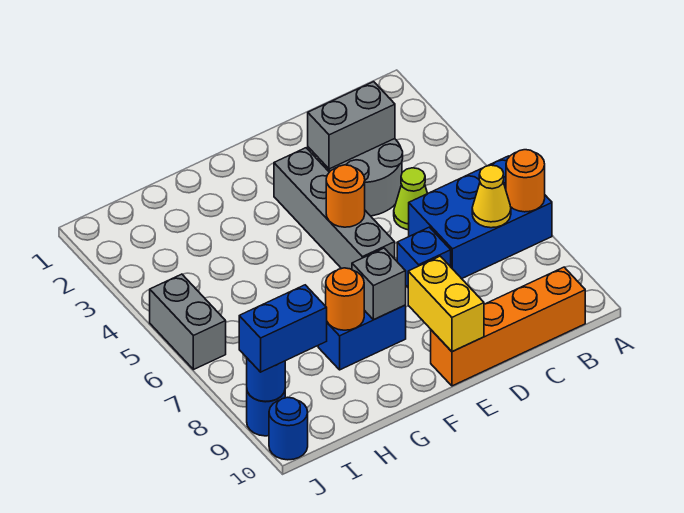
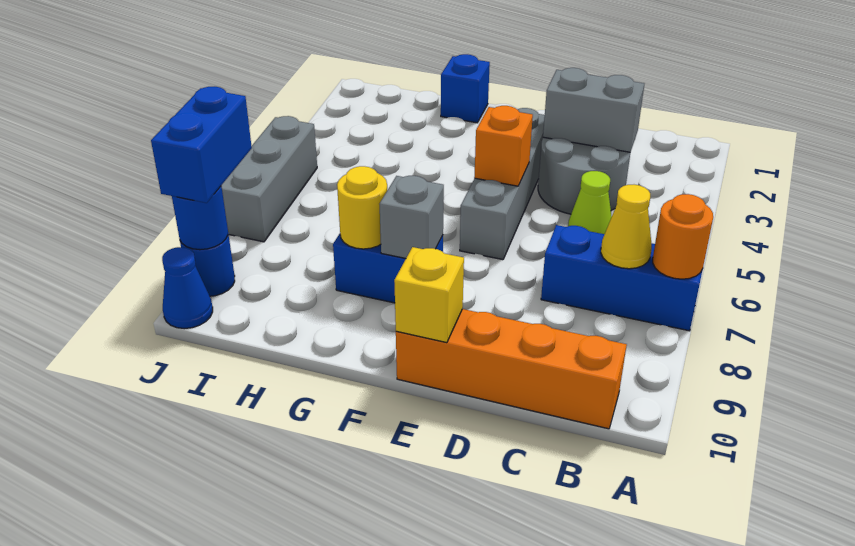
blue 2x3 brick [409,156,552,279] -> blue 1x3 brick [541,225,703,331]
blue 1x1 brick [397,227,451,287] -> blue 1x1 brick moved to [441,54,490,123]
orange 1x1 round brick [326,165,365,227] -> orange 1x1 brick [474,106,533,186]
yellow 1x2 brick [408,256,484,352] -> yellow 1x1 brick [394,247,464,343]
orange 1x1 round brick [326,268,364,330] -> yellow 1x1 round brick [337,166,387,249]
blue 1x2 brick [239,285,327,372] -> blue 1x2 brick turned to [151,87,252,203]
grey 1x2 brick [150,274,226,370] -> grey 1x3 brick [221,116,317,242]
blue 1x1 round brick [269,397,308,460] -> blue 1x1 cone [162,247,213,329]

